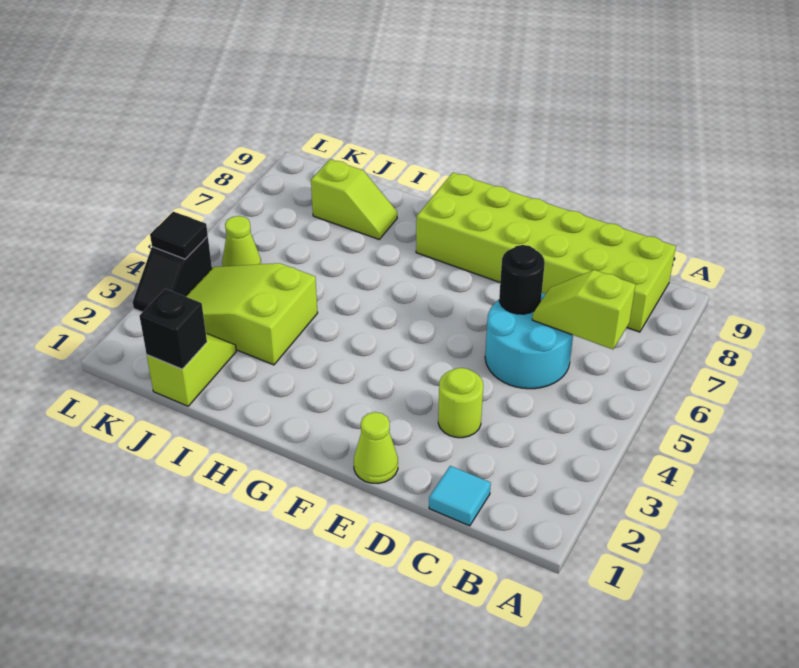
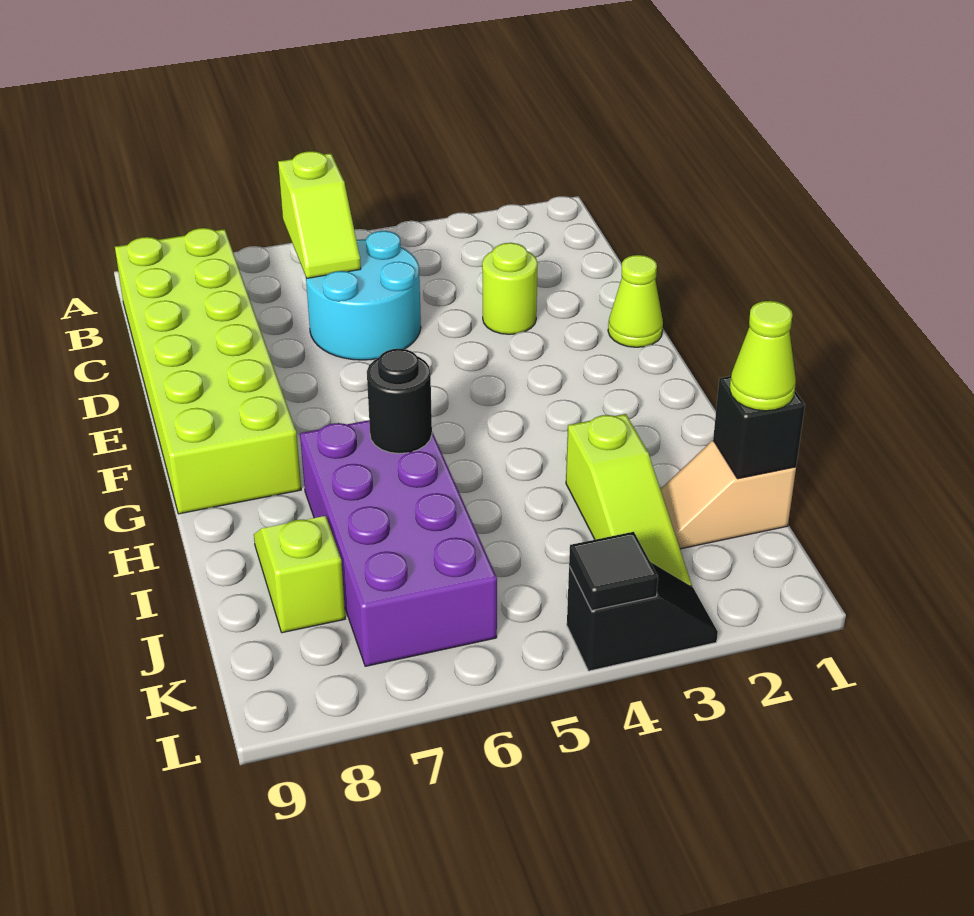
cyan 1x1 tile [429,466,491,526] -> none
black 1x1 round brick [499,245,545,314] -> black 1x1 round brick moved to [367,349,432,454]
none -> purple 2x4 brick [300,420,497,666]
lime 2x3 slope [186,263,318,365] -> lime 1x3 slope [566,414,692,586]
lime 1x2 slope [147,333,236,406] -> tan 1x2 slope [660,441,796,549]
lime 1x1 cone [222,216,261,267] -> lime 1x1 cone moved to [730,301,796,411]

